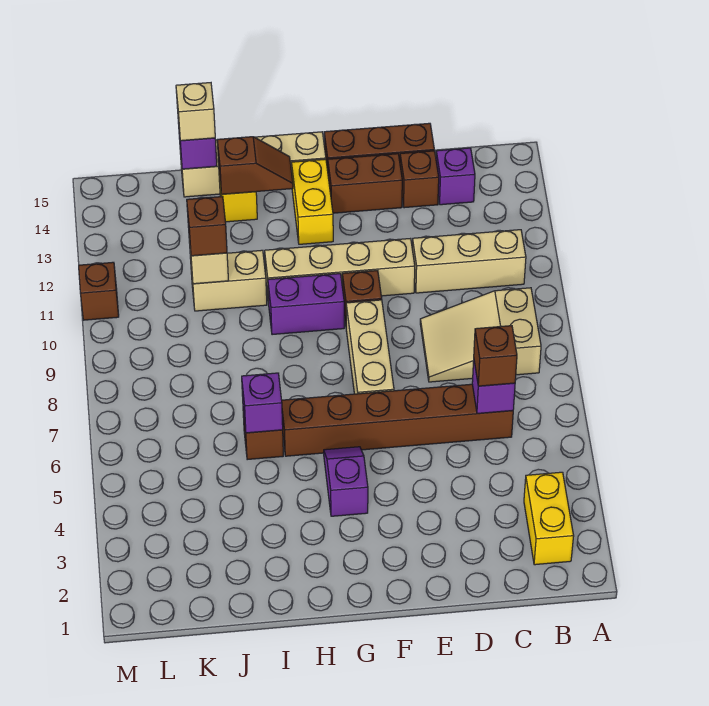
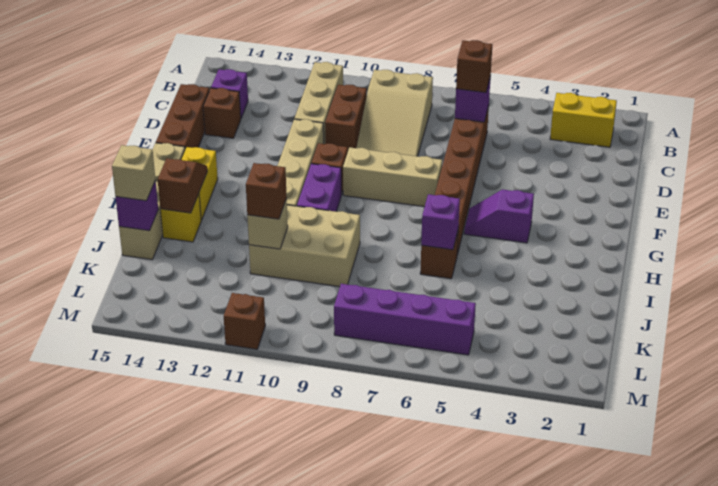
brown 1x2 brick [328,154,402,213] -> brown 1x2 brick moved to [325,85,367,150]
yellow 1x2 brick [292,159,333,244] -> yellow 1x2 brick turned to [181,147,218,220]
tan 1x2 brick [190,250,267,311] -> tan 2x3 brick [249,205,360,287]
none -> purple 1x4 brick [334,284,476,355]

